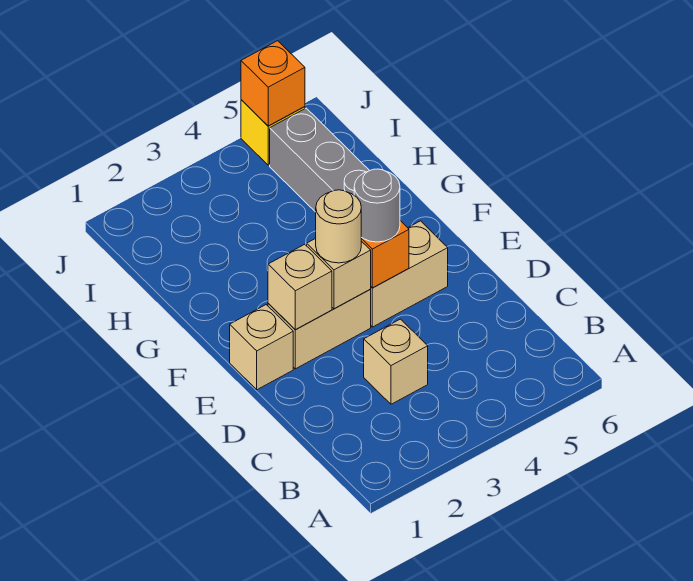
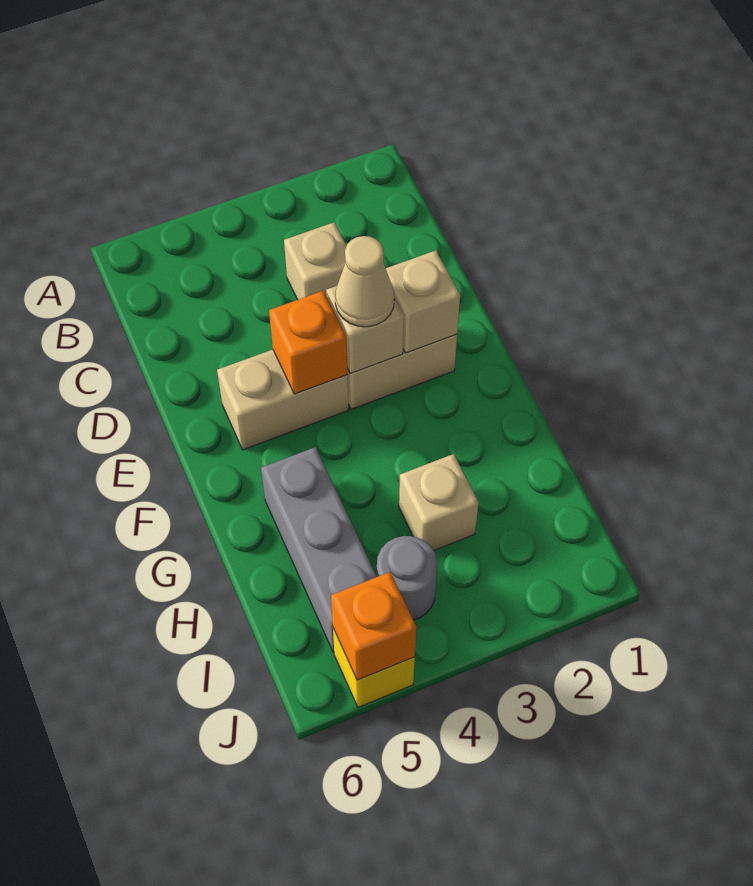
tan 1x1 brick [230,305,293,390] -> tan 1x1 brick moved to [399,454,479,550]
tan 1x1 round brick [316,190,361,263] -> tan 1x1 cone [335,236,394,327]
grey 1x1 round brick [354,169,400,242] -> grey 1x1 round brick moved to [377,536,437,620]

